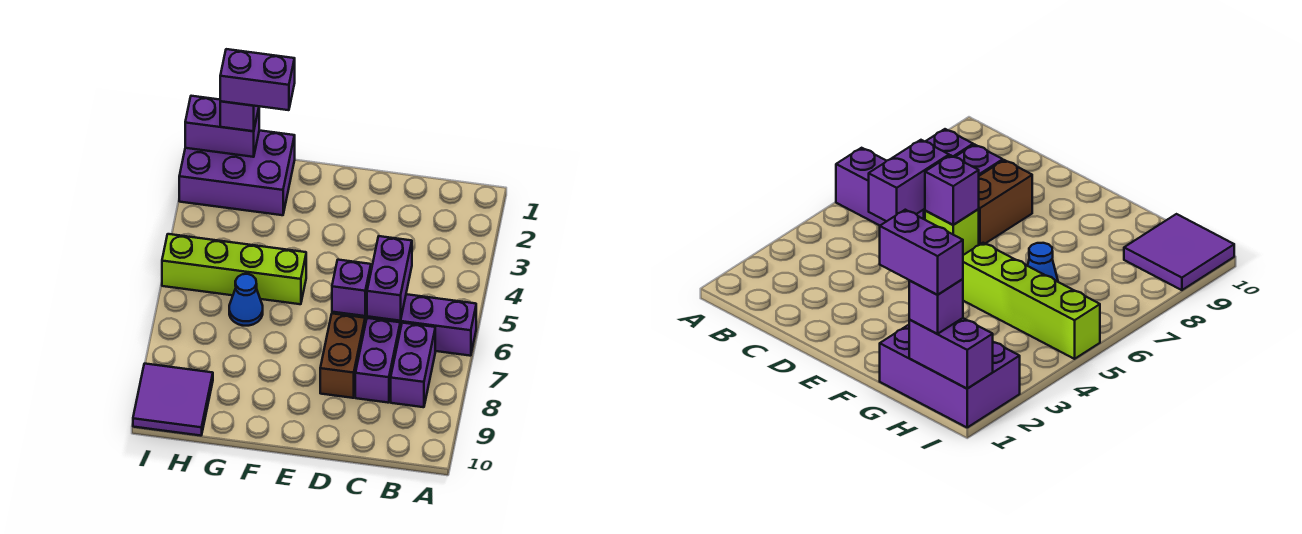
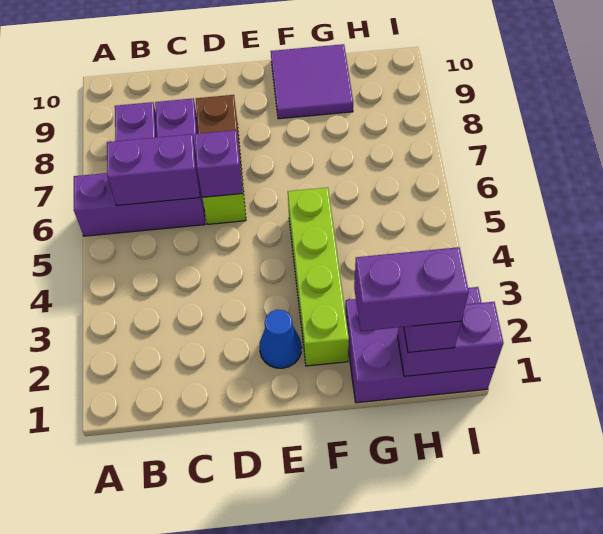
purple 1x2 brick [367,236,412,321] -> purple 1x2 brick turned to [107,134,200,206]
lime 1x4 brick [162,234,306,304] -> lime 1x4 brick turned to [288,188,349,366]
blue 1x1 cone [229,274,263,326] -> blue 1x1 cone moved to [259,310,302,368]
purple 2x2 tile [133,364,213,436] -> purple 2x2 tile moved to [271,44,353,119]

